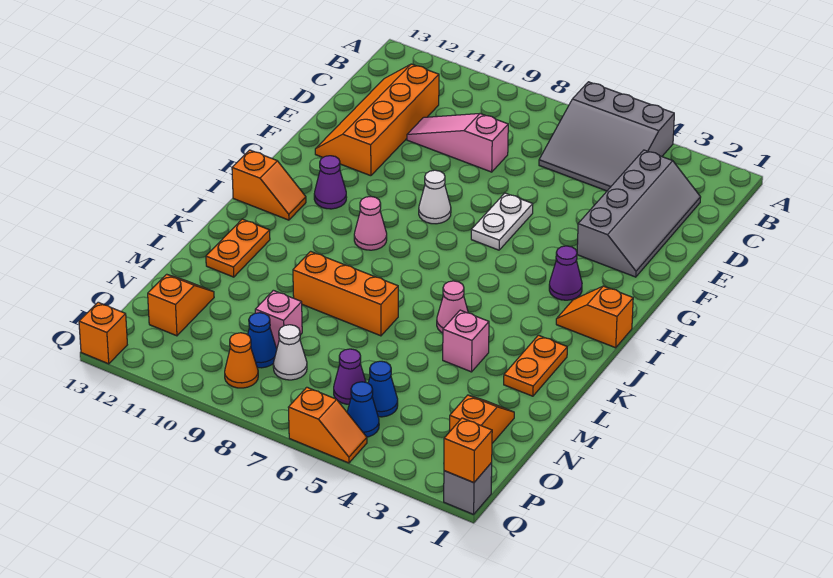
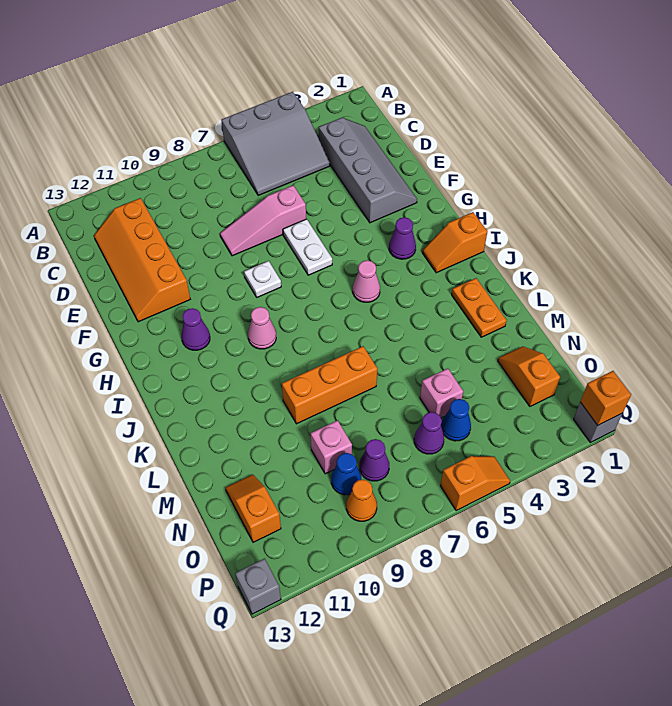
pink 1x3 slope [407,114,508,172] -> pink 1x3 slope moved to [220,186,306,256]
white 1x1 cone [419,170,451,224] -> white 1x1 plate [244,261,281,297]
orange 1x2 slope [232,150,306,220] -> none
pink 1x1 cone [437,281,468,333] -> pink 1x1 cone moved to [353,260,380,302]
orange 1x2 plate [206,219,270,277] -> none
pink 1x1 brick [443,310,489,372] -> pink 1x1 brick moved to [420,368,463,418]
white 1x1 cone [273,325,307,380] -> purple 1x1 cone [359,439,389,481]
blue 1x1 cone [347,382,379,437] -> none
orange 1x1 brick [79,302,127,364] -> grey 1x1 brick [235,559,281,614]

